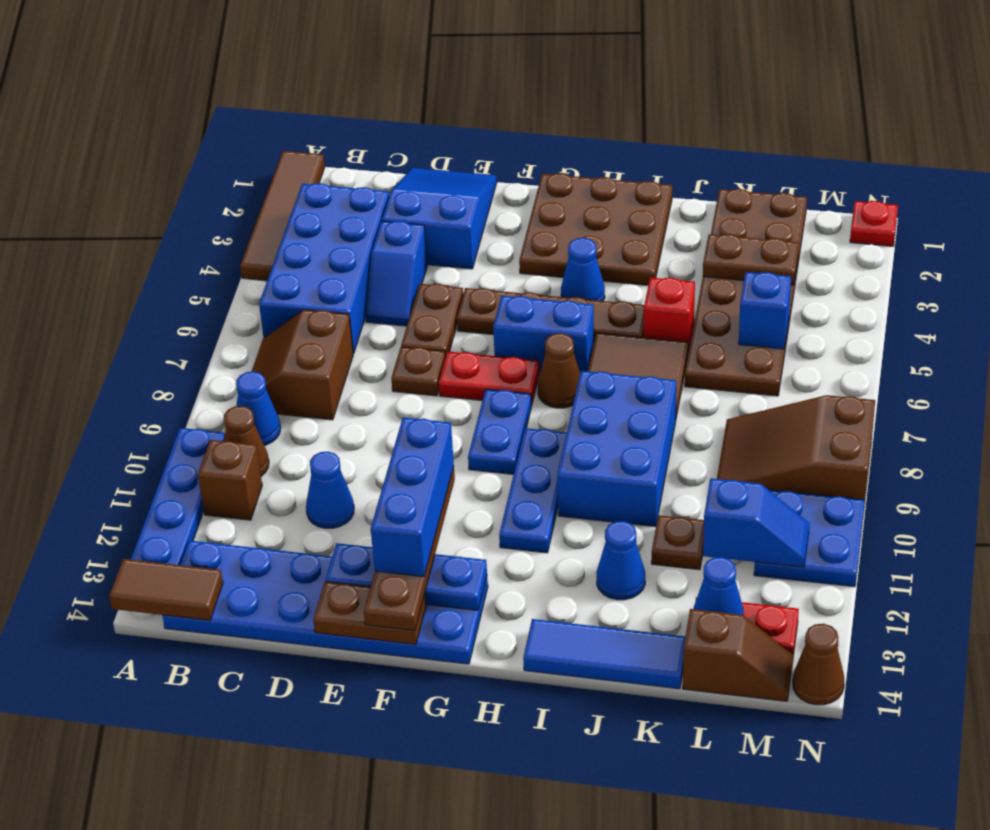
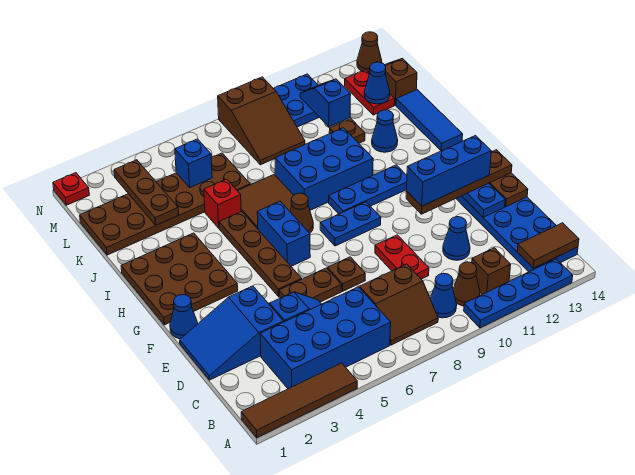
brown 1x2 tile [109,559,223,620] -> brown 1x2 tile turned to [517,223,579,268]
red 1x2 plate [439,352,540,406] -> red 1x2 plate moved to [375,235,429,279]
blue 1x1 cone [561,238,605,301] -> blue 1x1 cone moved to [170,295,198,339]
brown 1x2 plate [703,234,799,285] -> brown 1x3 plate [114,160,179,225]

